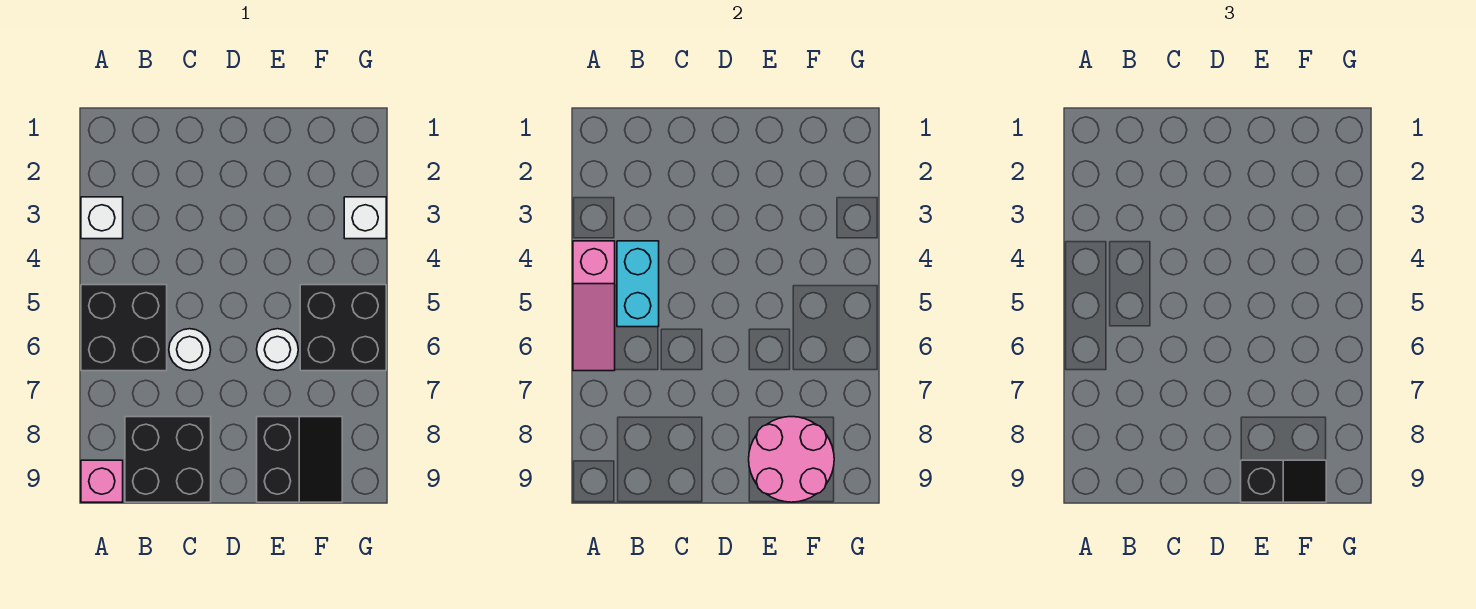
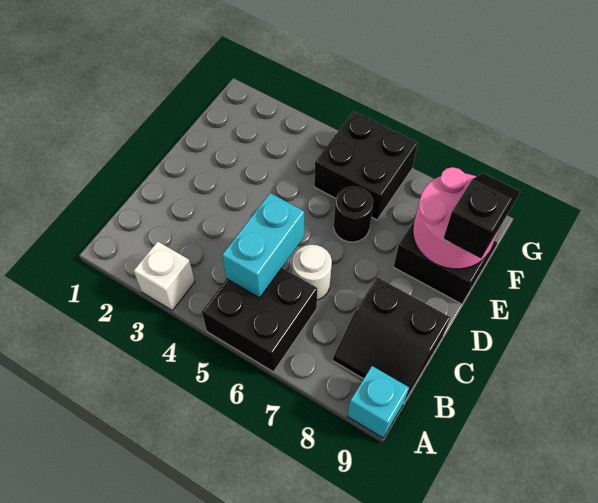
pink 1x3 slope [573,241,615,371] -> none
pink 1x1 brick [81,460,123,502] -> cyan 1x1 brick [348,366,409,438]
cyan 1x2 brick [617,241,659,327] -> cyan 1x2 brick turned to [222,193,304,298]
black 2x2 brick [125,417,211,502] -> black 2x2 slope [333,277,451,402]
white 1x1 round brick [257,329,298,370] -> black 1x1 round brick [334,186,373,242]
white 1x1 brick [344,197,386,239] -> none

